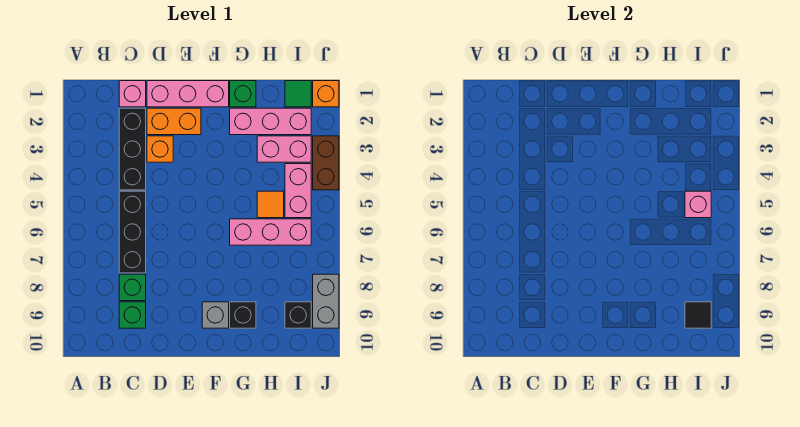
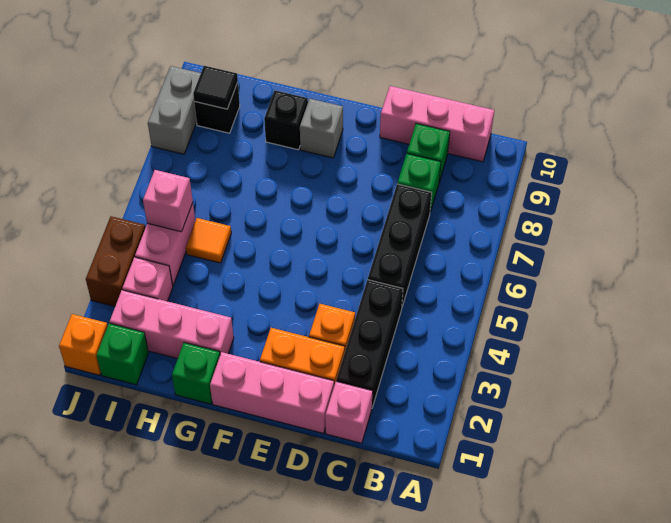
pink 1x3 brick [230,219,311,245] -> pink 1x3 brick moved to [380,86,494,162]
pink 1x2 brick [257,136,311,162] -> pink 1x1 brick [122,257,173,301]
green 1x1 tile [285,81,311,107] -> green 1x1 brick [97,323,149,385]

